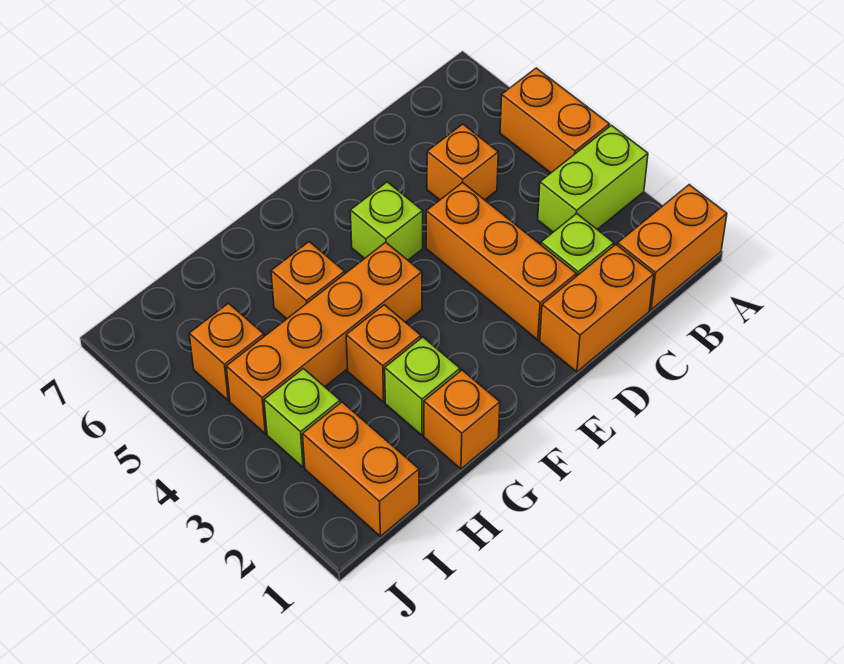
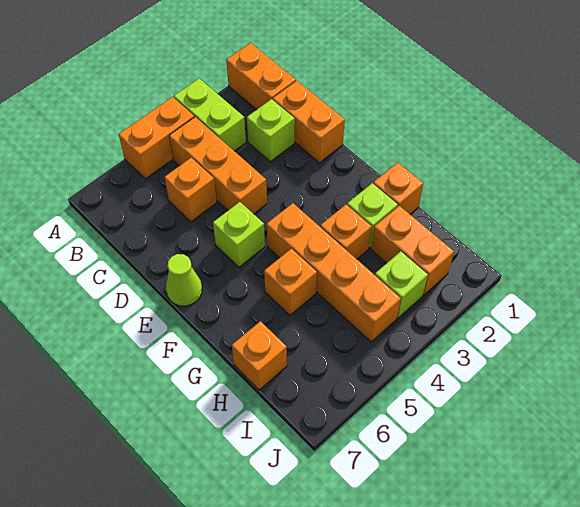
orange 1x3 brick [426,183,576,340] -> orange 1x3 brick turned to [169,117,267,214]
none -> lime 1x1 cone [166,254,202,306]
orange 1x2 brick [303,402,419,536] -> orange 1x2 brick turned to [371,206,454,295]
orange 1x1 brick [189,303,264,401] -> orange 1x1 brick moved to [232,321,287,390]

